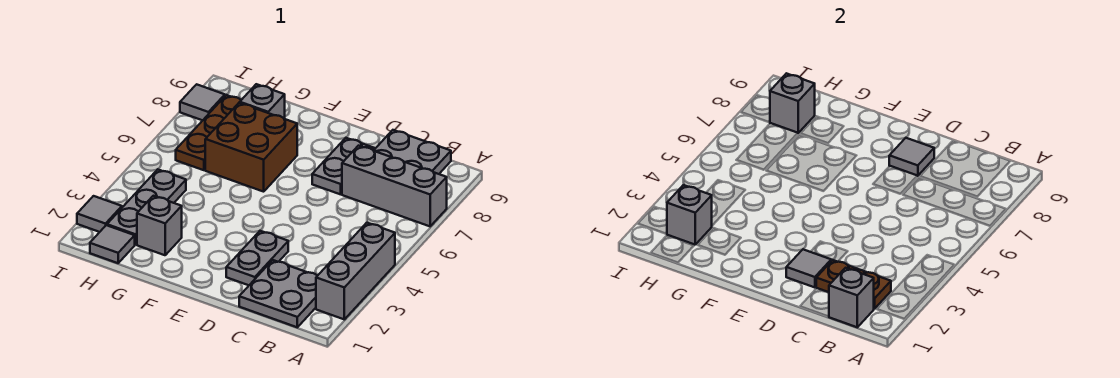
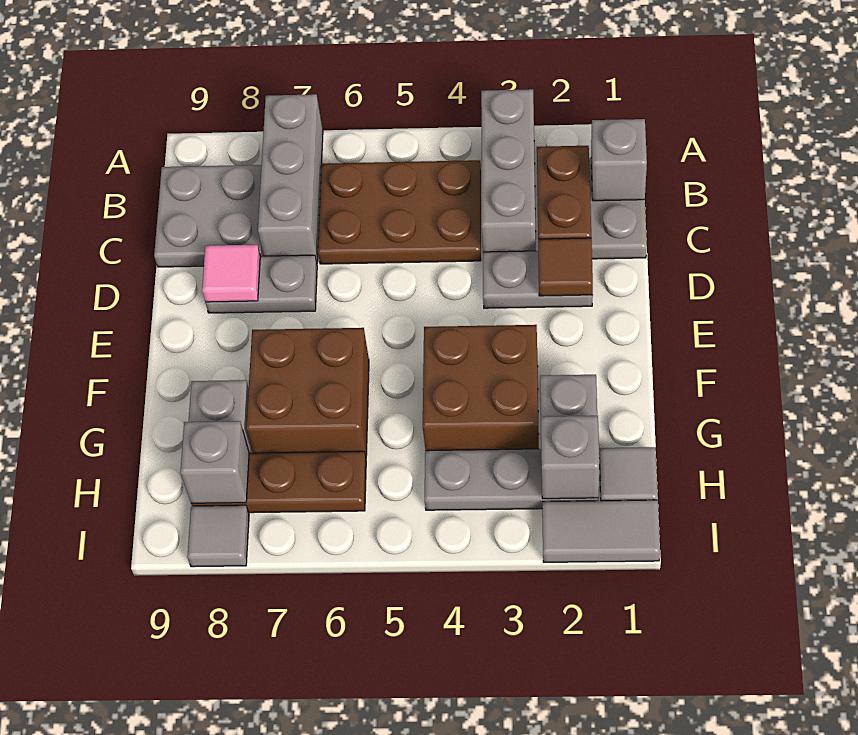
grey 1x3 brick [316,223,395,319] -> grey 1x3 brick turned to [481,89,536,252]
none -> brown 2x3 plate [318,160,481,264]
grey 1x1 tile [786,249,831,287] -> brown 1x1 tile [538,238,593,296]
grey 1x1 tile [889,138,934,176] -> pink 1x1 tile [202,245,260,302]
none -> brown 2x2 brick [423,325,539,451]
grey 1x1 tile [77,196,122,232] -> grey 1x2 tile [542,500,660,562]

